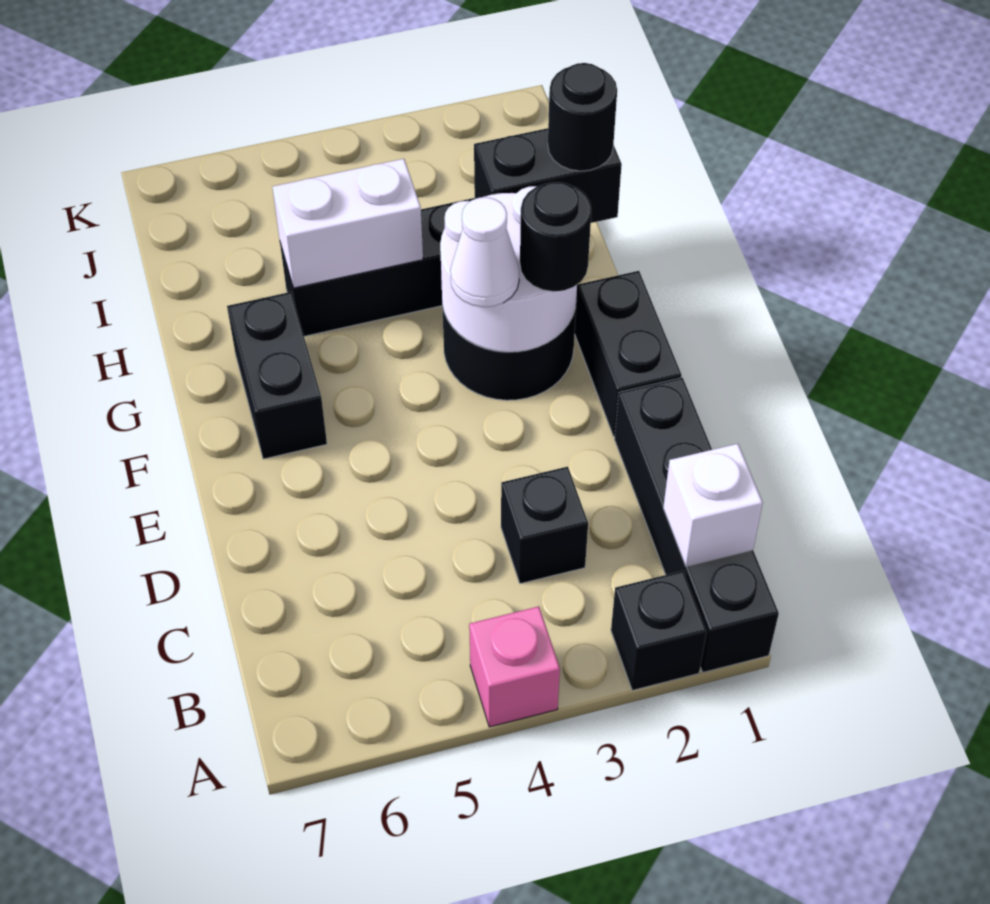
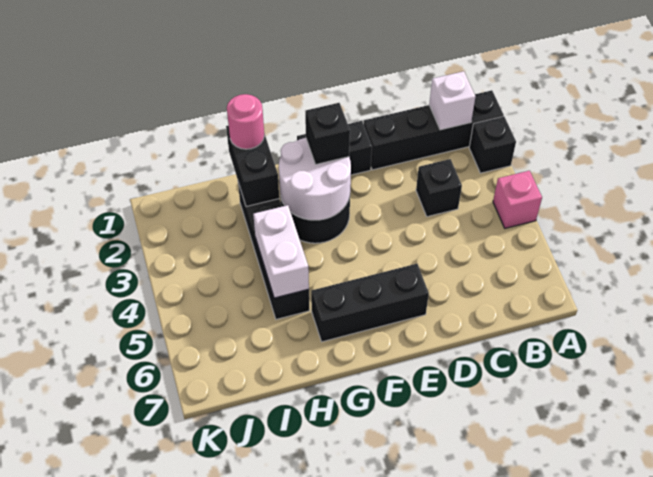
black 1x1 round brick [520,182,591,292] -> black 1x1 brick [305,103,350,164]
white 1x1 cone [450,197,519,307] -> none
black 1x2 brick [227,292,327,459] -> black 1x3 brick [311,264,429,342]
black 1x1 round brick [548,63,617,171] -> pink 1x1 round brick [227,94,264,149]

